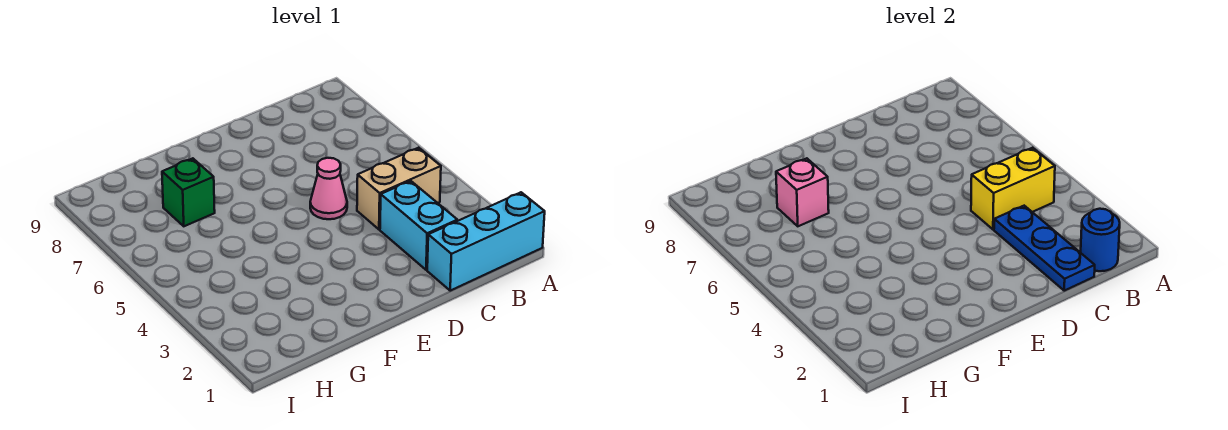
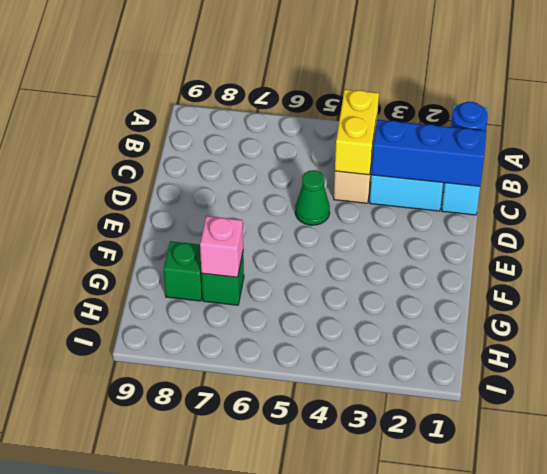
blue 1x3 plate [994,206,1095,291] -> blue 1x3 brick [371,120,487,186]
pink 1x1 cone [310,158,347,219] -> green 1x1 cone [295,170,330,225]
none -> green 1x1 brick [164,241,202,301]

